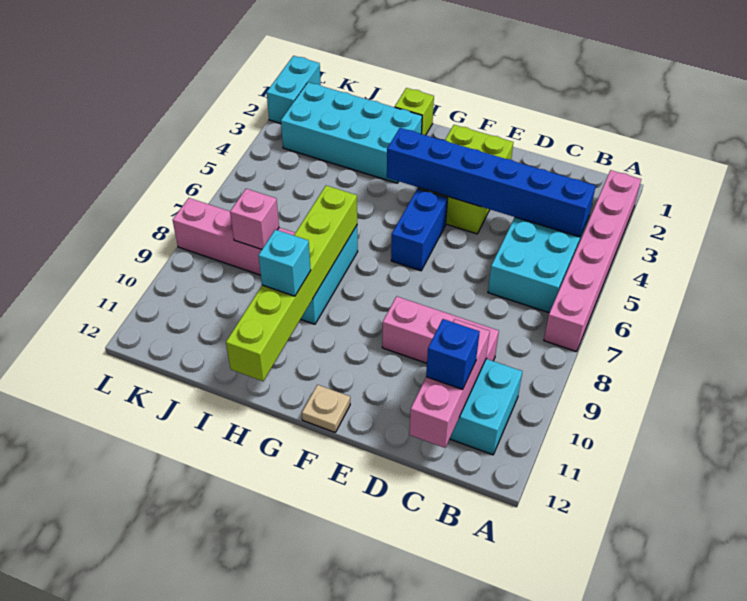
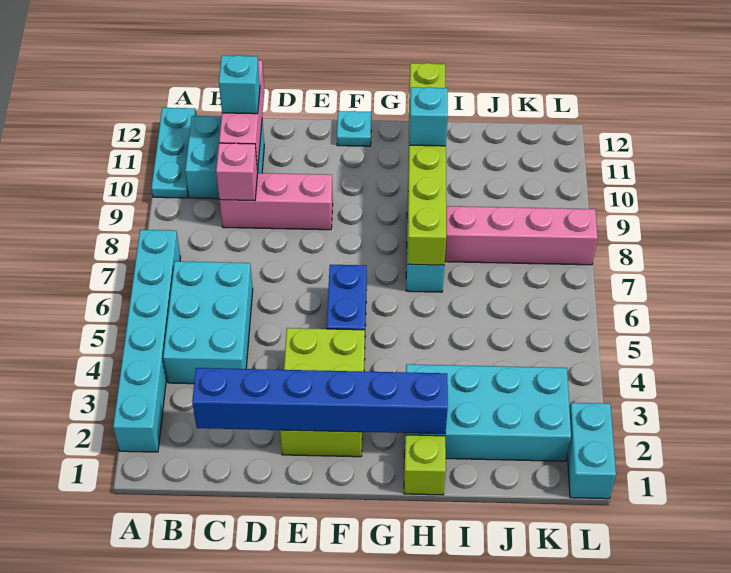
pink 1x6 brick [544,170,641,352] -> cyan 1x6 brick [113,230,181,452]
none -> cyan 1x3 plate [151,108,196,198]
blue 1x6 brick [387,128,596,237] -> blue 1x6 brick moved to [192,368,448,434]
blue 1x1 brick [426,319,480,389] -> cyan 1x1 brick [219,55,260,114]
tan 1x1 plate [302,385,350,432] -> cyan 1x1 plate [337,111,372,146]
pink 1x1 brick [230,189,279,249] -> pink 1x1 brick moved to [216,143,258,201]

